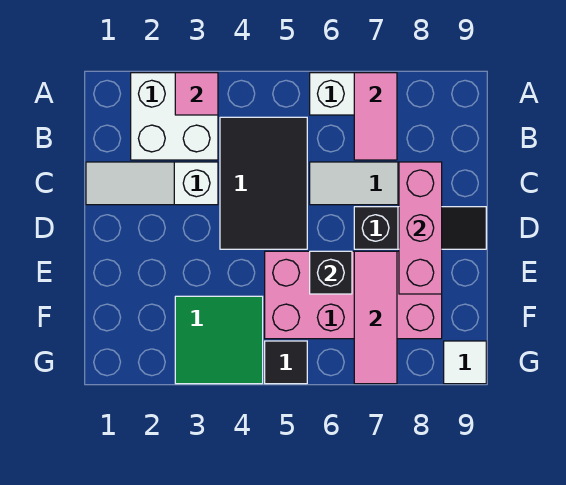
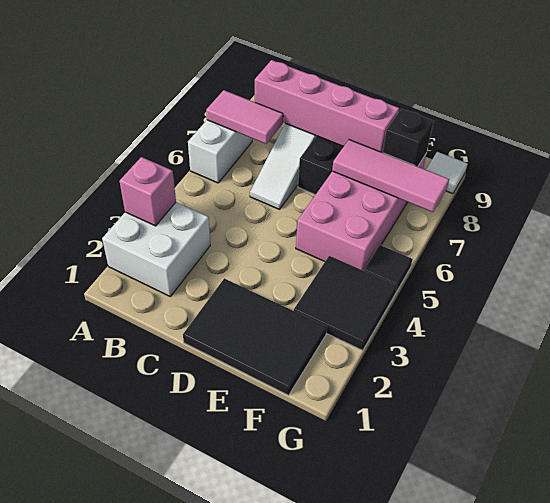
pink 1x1 tile [175,73,218,115] -> pink 1x1 brick [120,157,176,226]
black 2x3 tile [220,117,307,249] -> black 2x3 tile moved to [183,278,327,395]
white 1x3 slope [86,162,218,205] -> none
pink 1x3 brick [399,162,442,294] -> pink 1x4 brick [255,60,399,153]
black 1x1 brick [310,251,352,294] -> black 1x1 brick moved to [383,109,434,167]
green 2x2 tile [175,296,263,384] -> black 2x2 tile [294,256,397,350]

